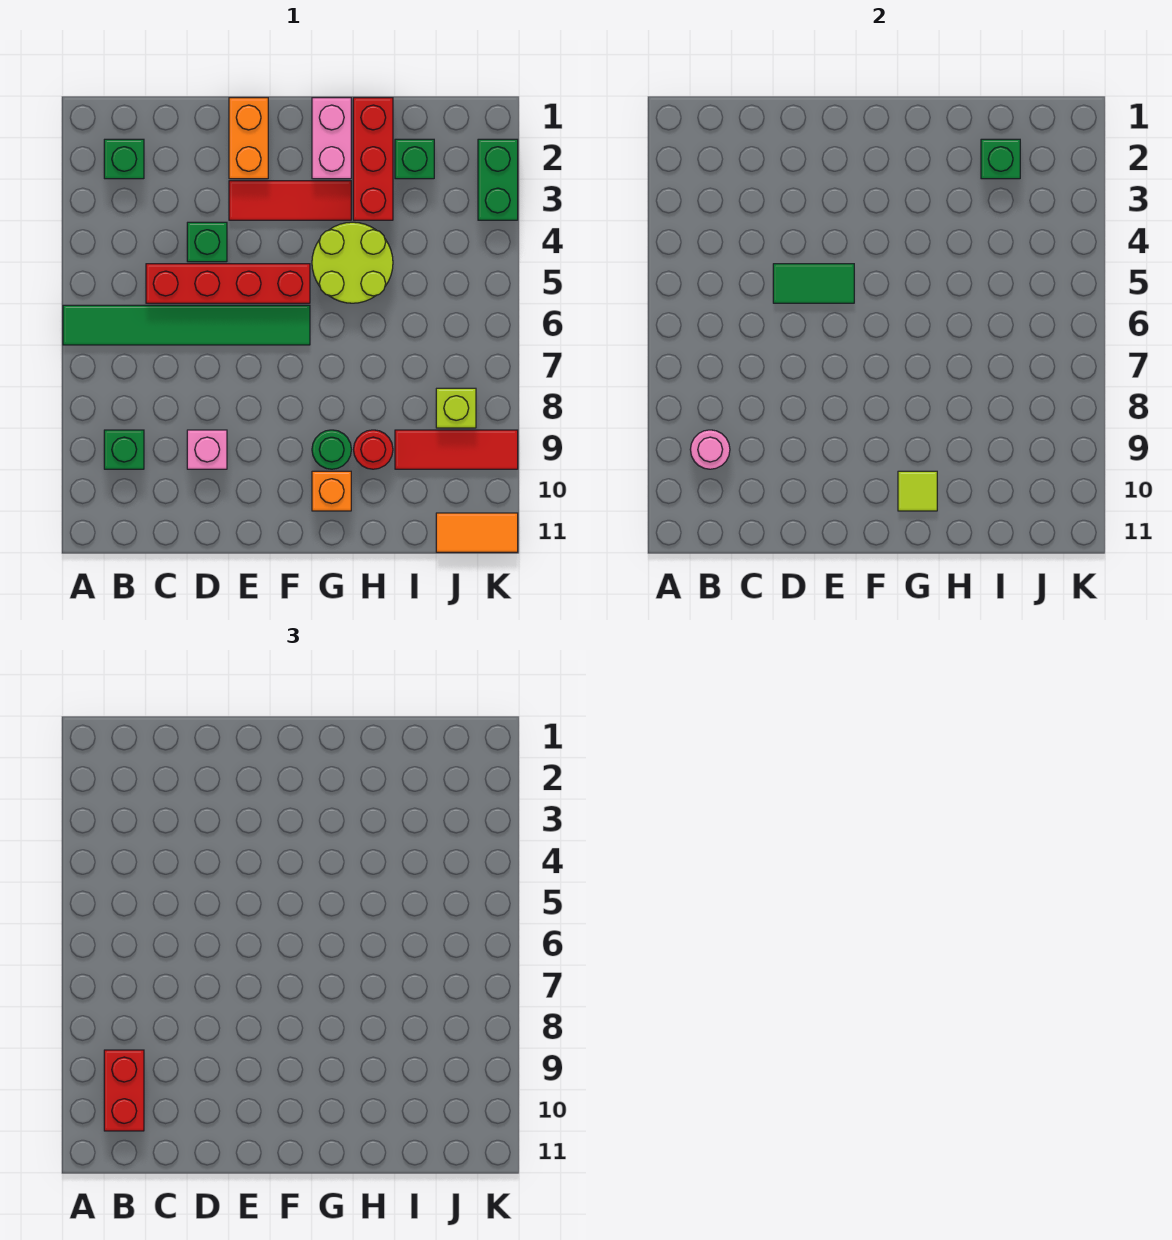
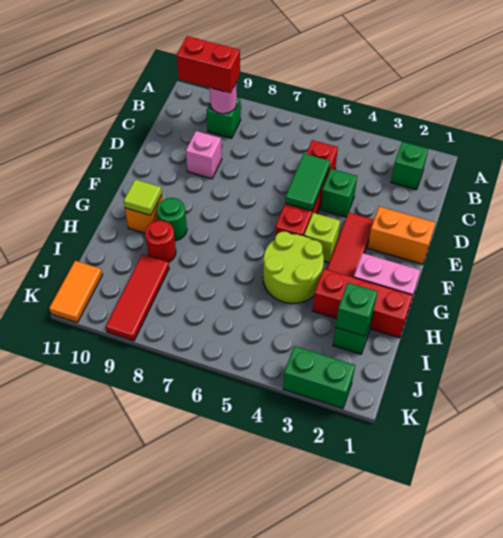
green 1x6 tile [63,305,310,345] -> none
lime 1x1 brick [436,388,476,428] -> lime 1x1 brick moved to [304,213,340,262]

